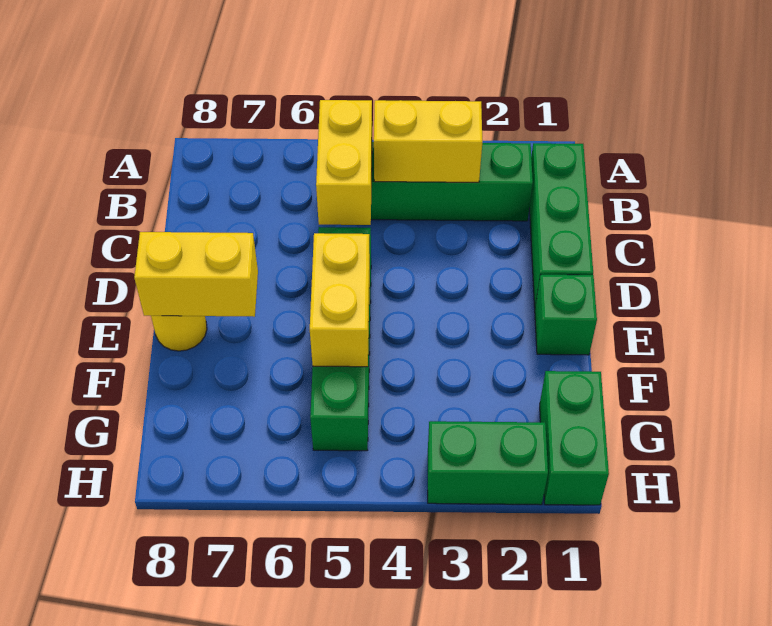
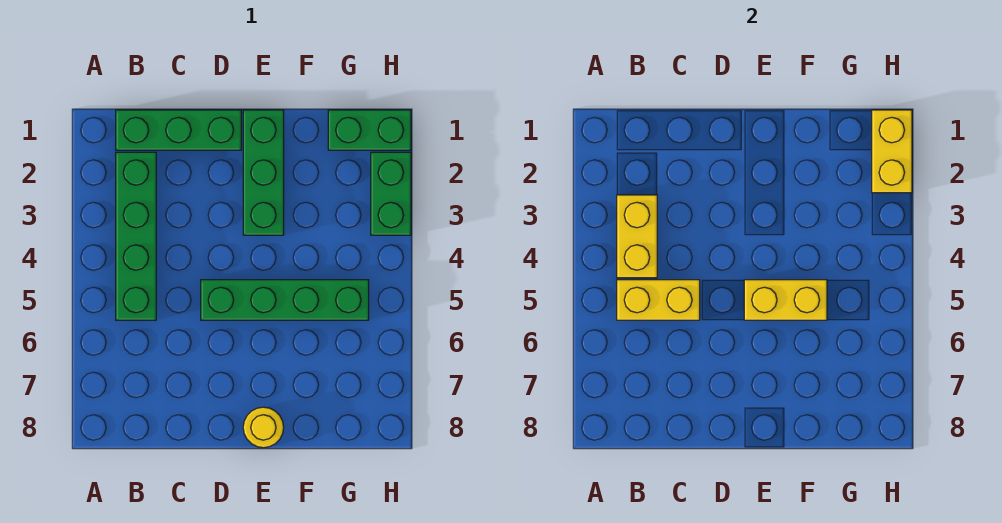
green 1x1 brick [535,275,597,355] -> green 1x3 brick [243,110,284,235]
yellow 1x2 brick [134,232,258,317] -> yellow 1x2 brick moved to [872,110,912,193]

